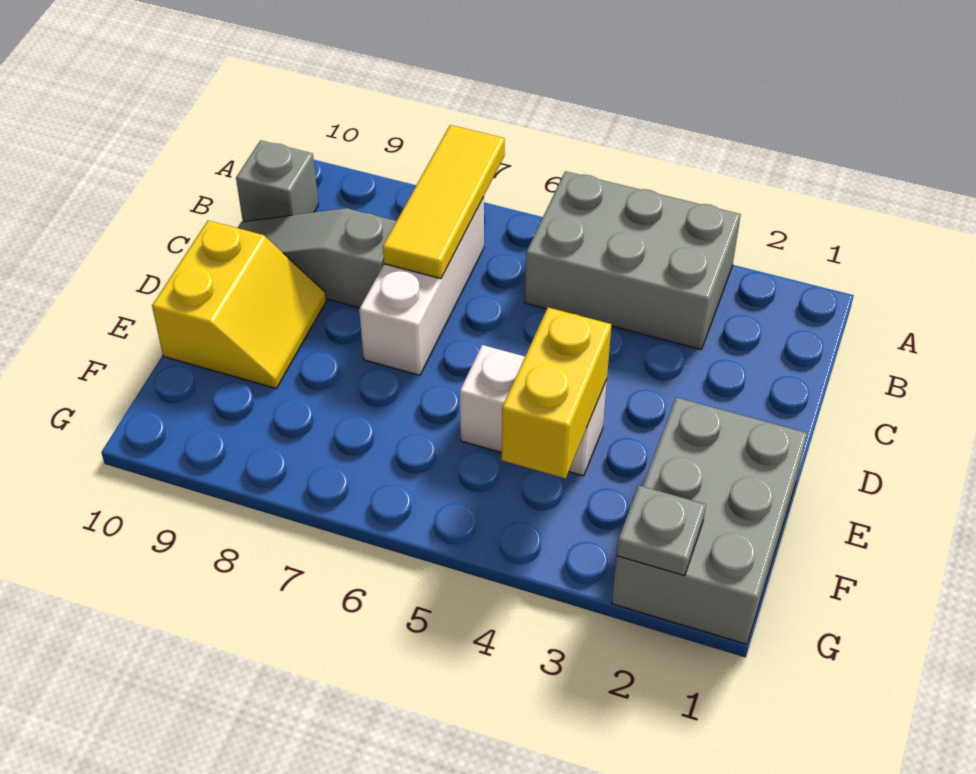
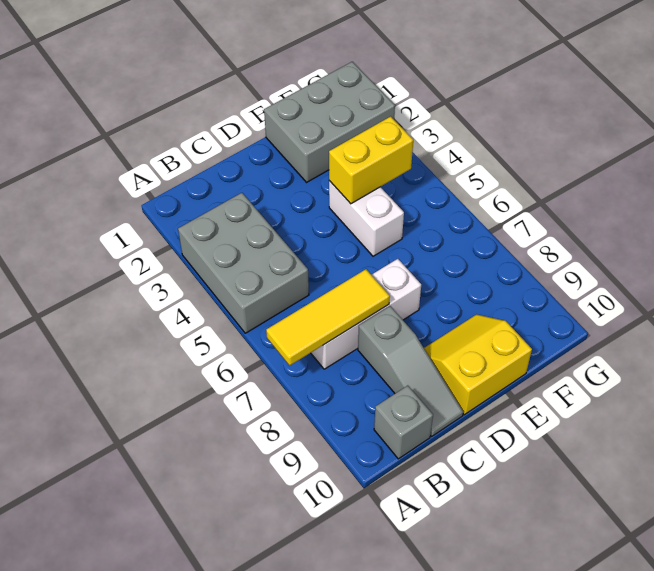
grey 1x1 plate [617,485,706,576] -> none

